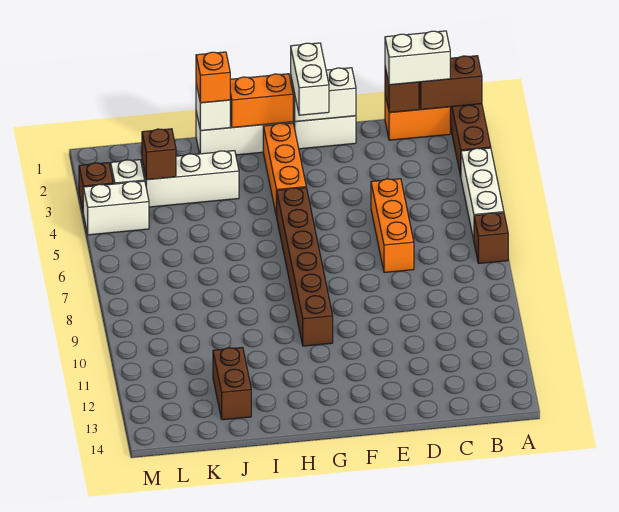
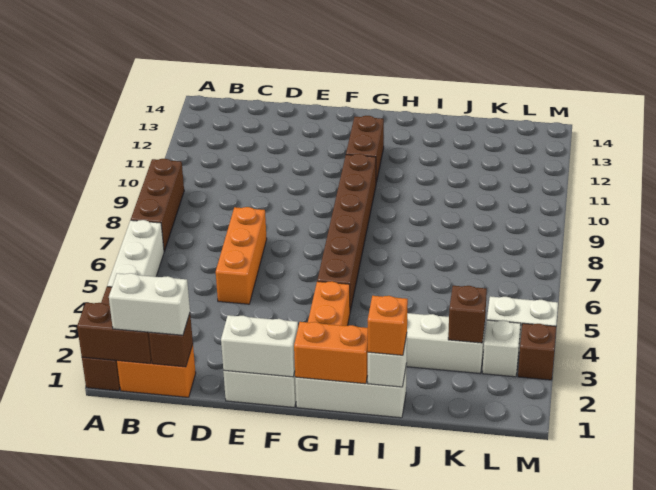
brown 1x1 brick [474,213,508,263] -> brown 1x3 brick [131,159,184,251]
white 1x2 brick [291,43,329,115] -> none
brown 1x2 brick [213,347,251,420] -> brown 1x2 brick moved to [346,116,384,183]

